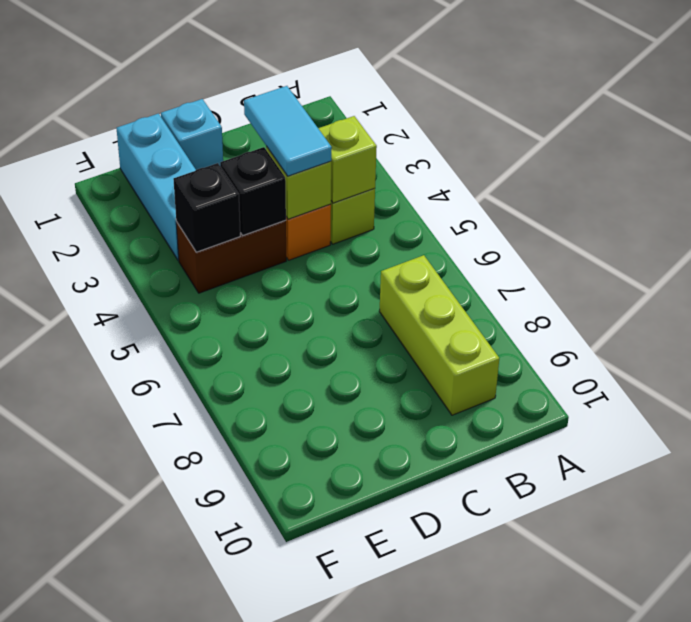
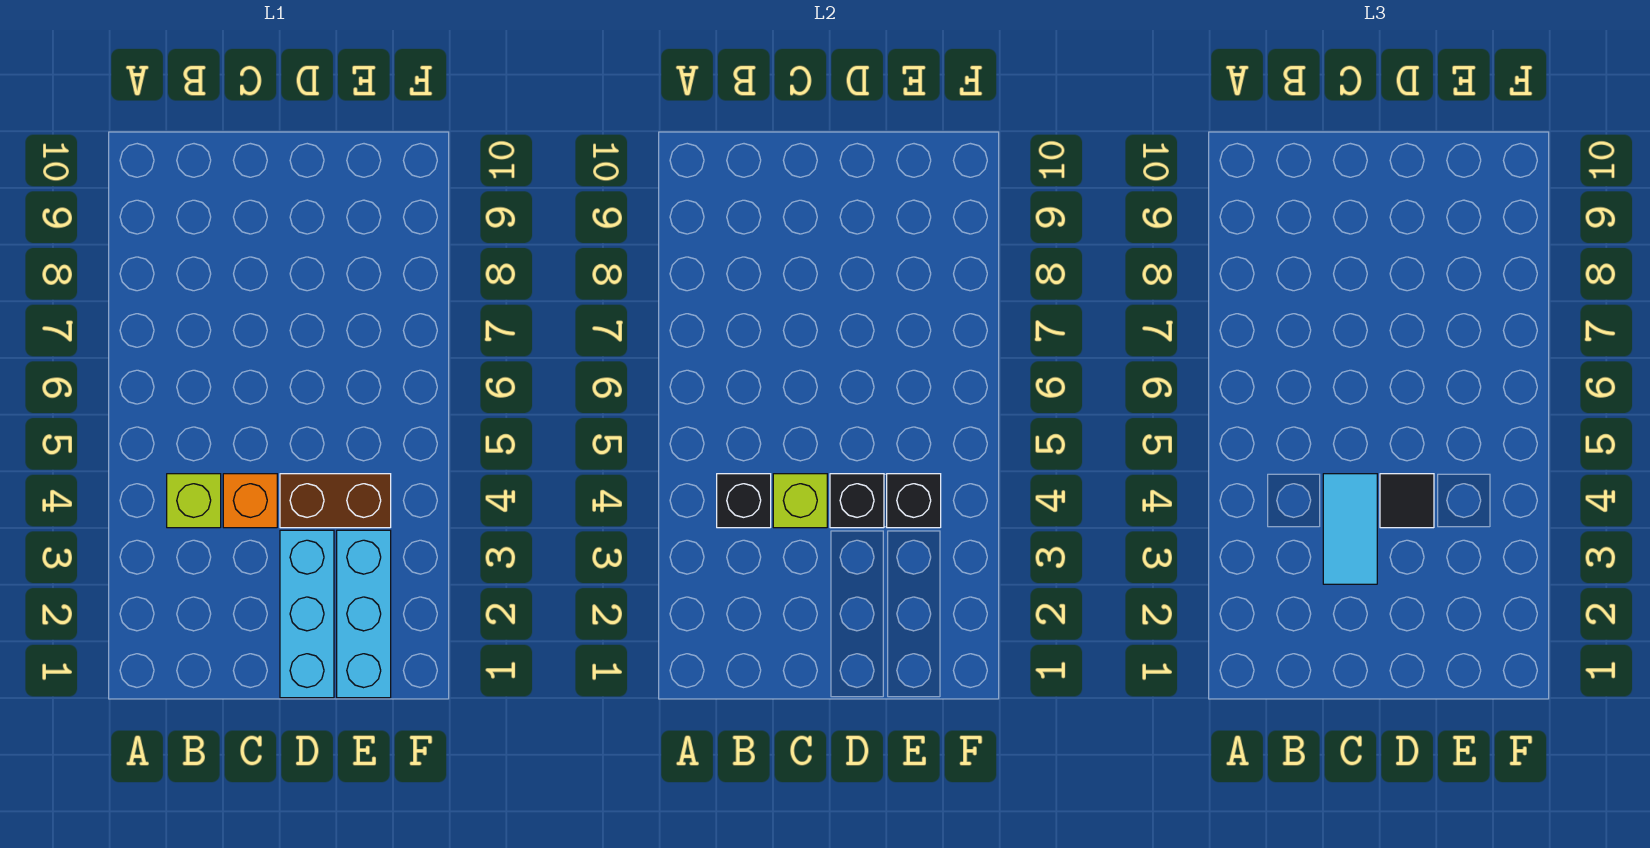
lime 1x1 brick [318,116,377,203] -> black 1x1 brick [717,474,771,528]
lime 1x3 brick [379,255,499,415] -> none
cyan 1x1 brick [161,99,223,170] -> cyan 1x3 brick [280,530,334,698]
none -> black 1x1 tile [1380,474,1434,528]

